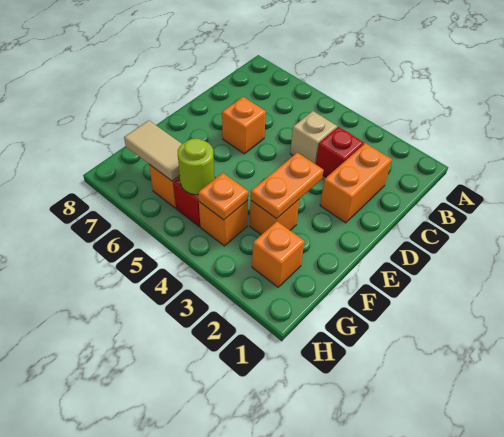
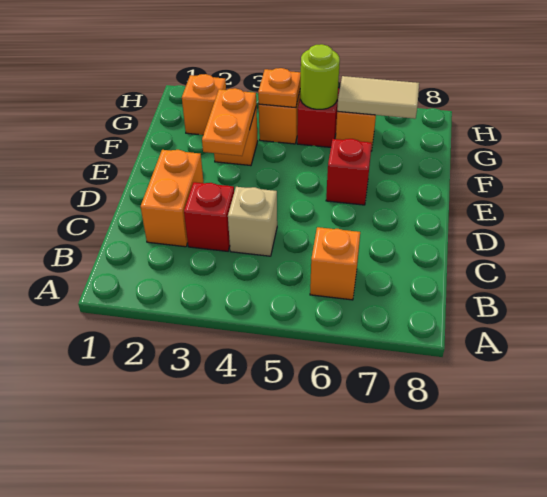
orange 1x1 brick [222,97,266,154] -> orange 1x1 brick moved to [310,227,360,300]
none -> red 1x1 brick [326,139,372,205]

